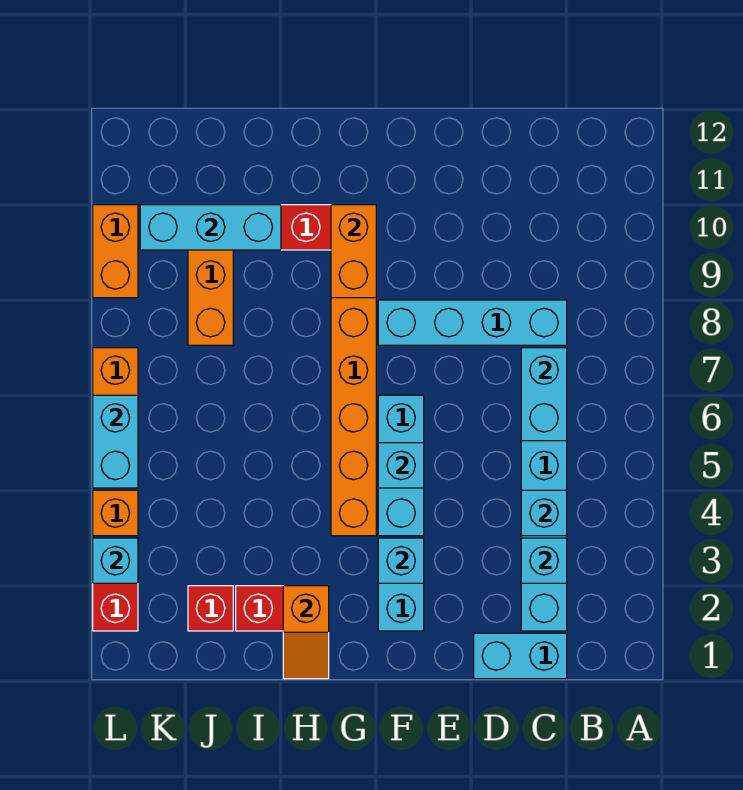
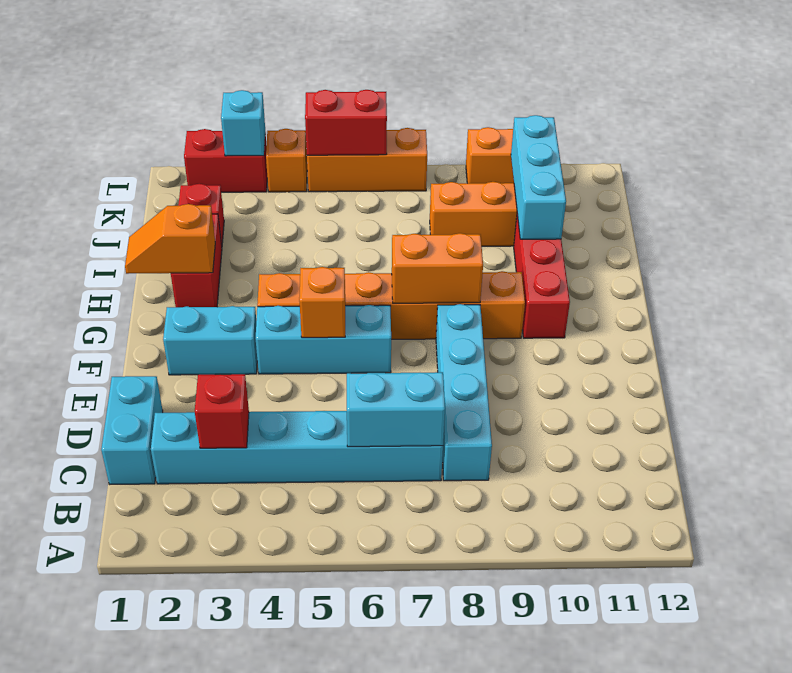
cyan 1x1 brick [521,538,567,583] -> red 1x1 brick [195,374,249,448]
cyan 1x1 brick [521,490,567,536] -> none
cyan 1x1 brick [378,538,424,583] -> none
cyan 1x1 brick [378,443,424,488] -> orange 1x1 brick [299,267,345,338]
orange 1x2 brick [331,205,376,298] -> orange 1x2 brick moved to [392,233,483,303]
cyan 1x2 brick [93,395,138,488] -> red 1x2 brick [305,90,387,155]

